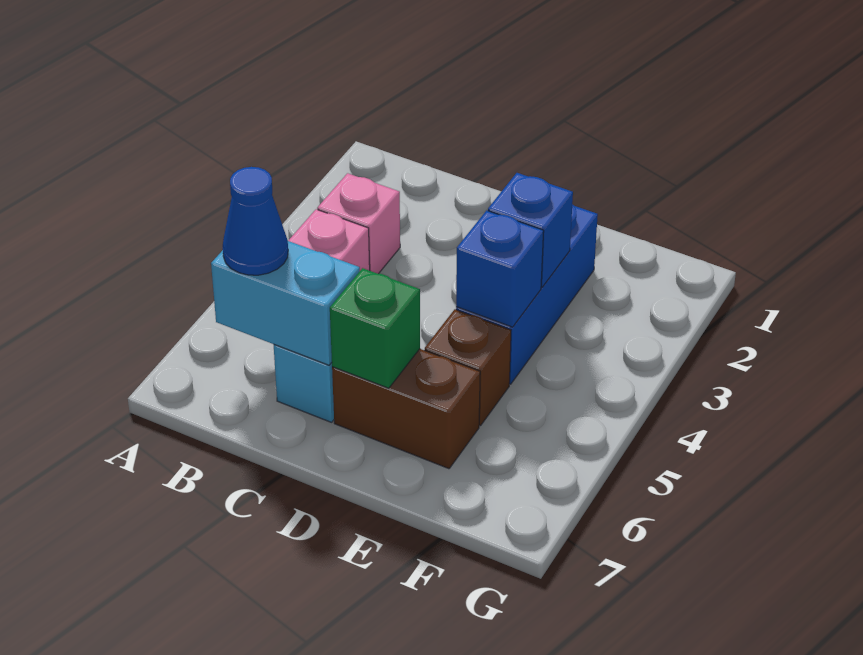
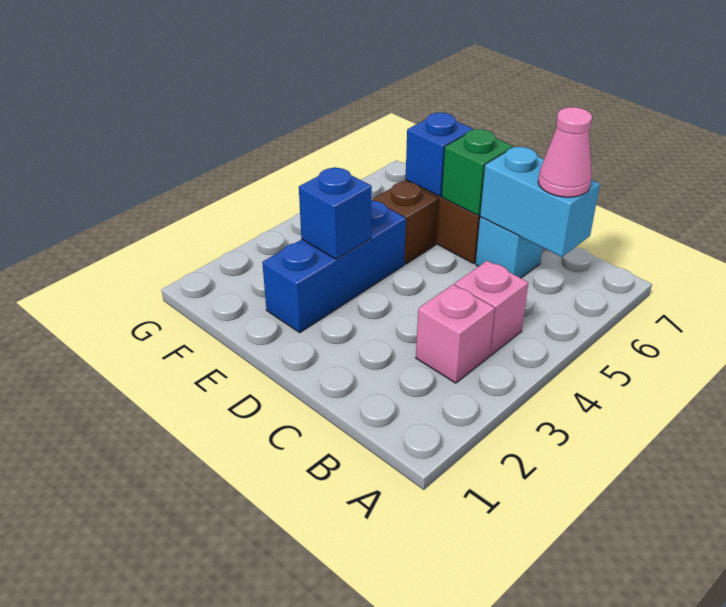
blue 1x1 cone [223,167,288,275] -> pink 1x1 cone [538,107,592,197]
blue 1x1 brick [456,210,544,327] -> blue 1x1 brick moved to [406,113,473,196]

